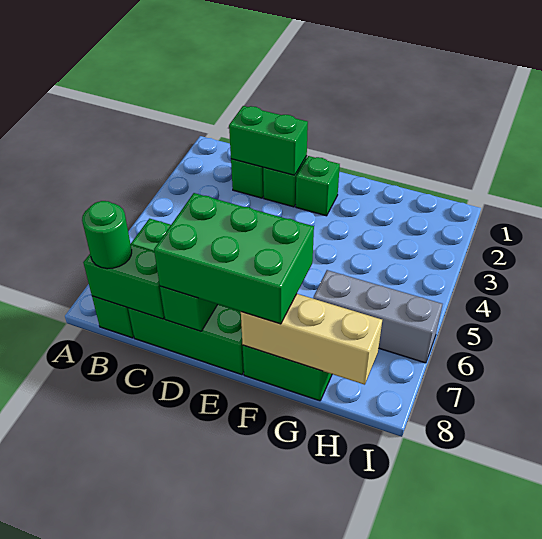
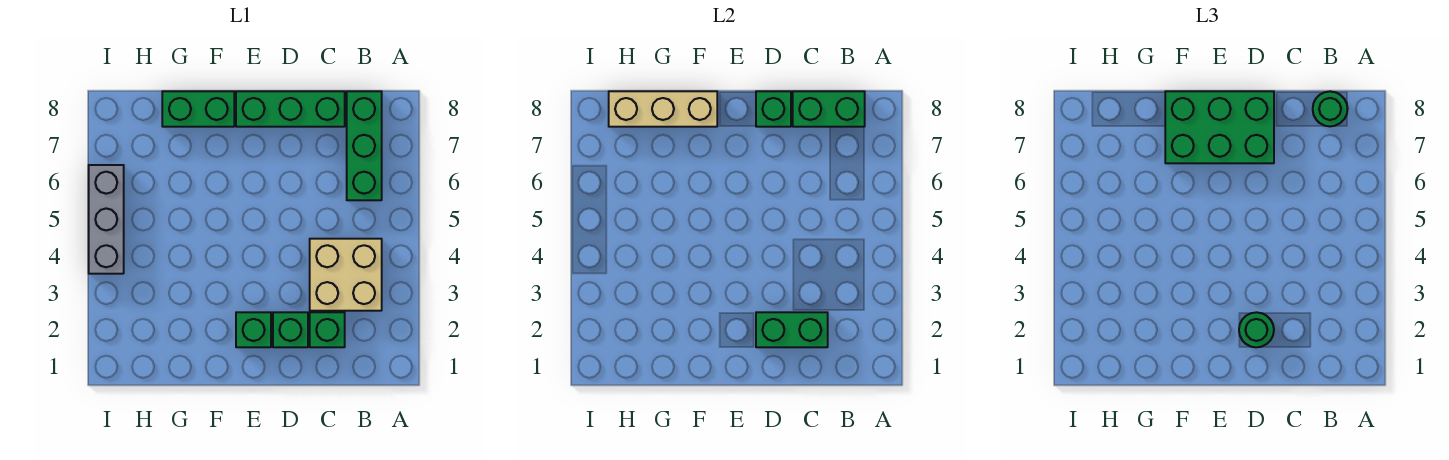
none -> tan 2x2 brick [310,239,382,311]
none -> green 1x1 round brick [1239,312,1274,347]
grey 1x3 brick [313,270,442,363] -> grey 1x3 brick turned to [89,165,124,274]

